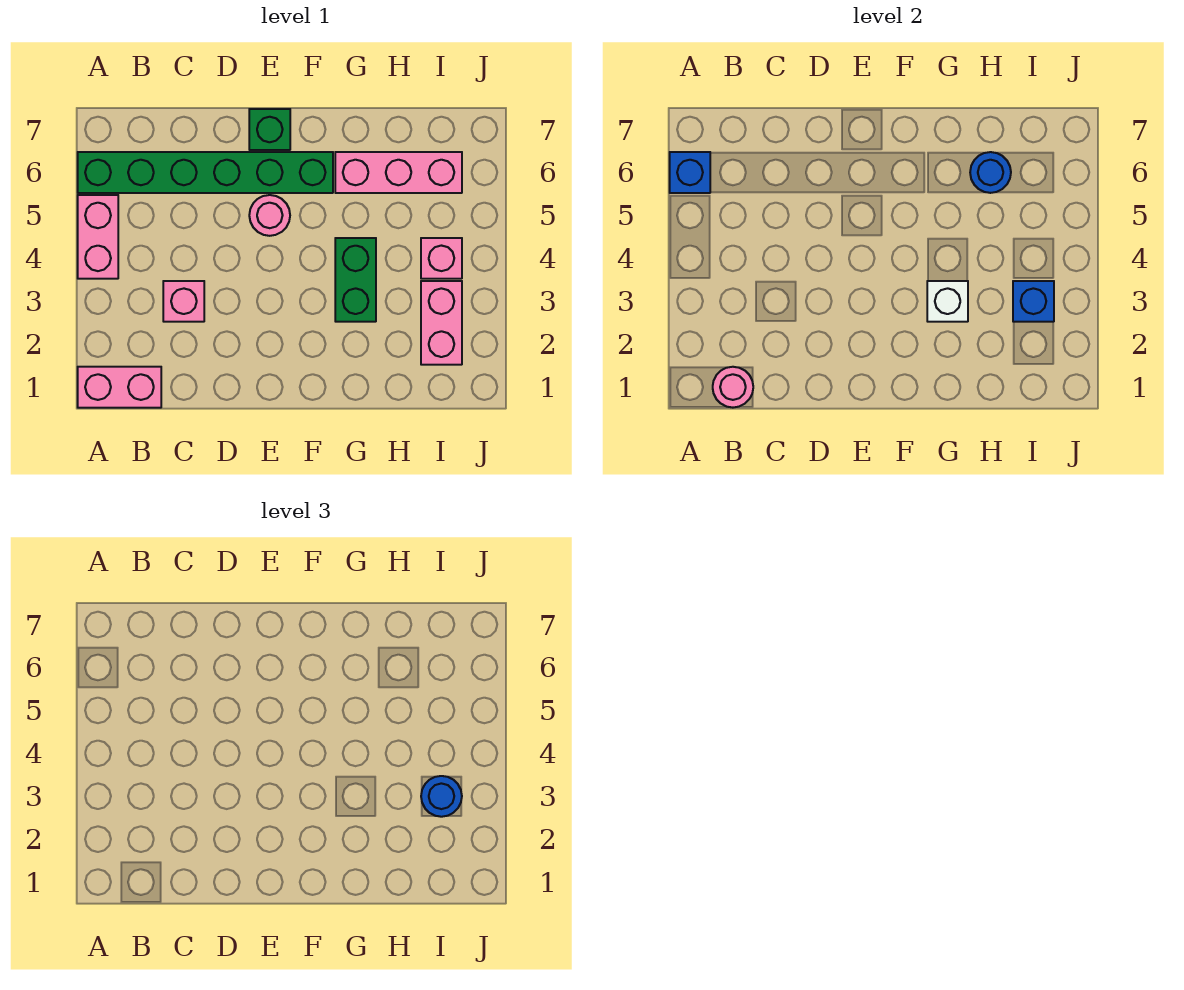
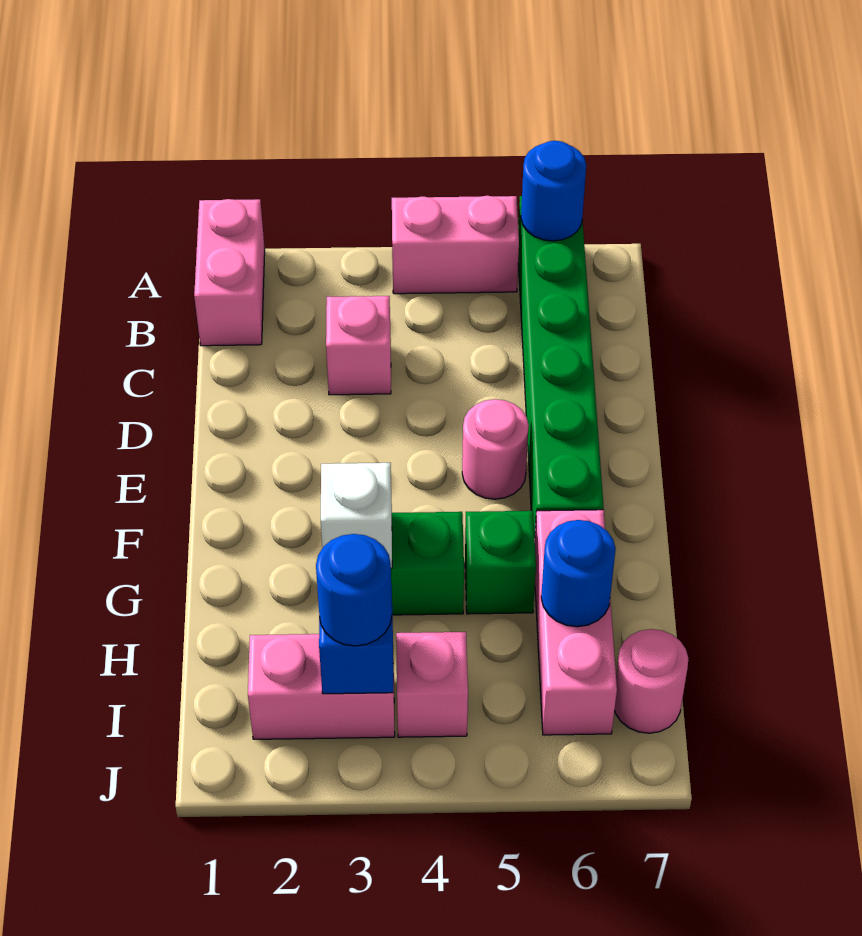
blue 1x1 brick [670,152,710,193] -> blue 1x1 round brick [521,141,586,241]
pink 1x1 round brick [713,367,753,408] -> pink 1x1 round brick moved to [614,629,688,733]
green 1x1 brick [249,109,290,150] -> green 1x1 brick moved to [465,511,536,614]

